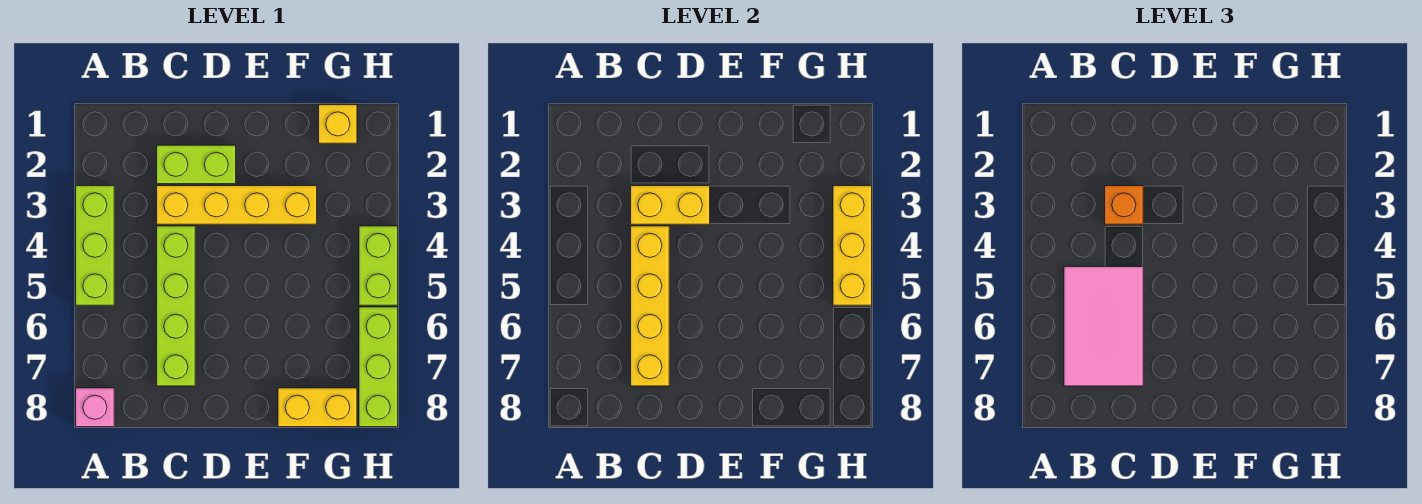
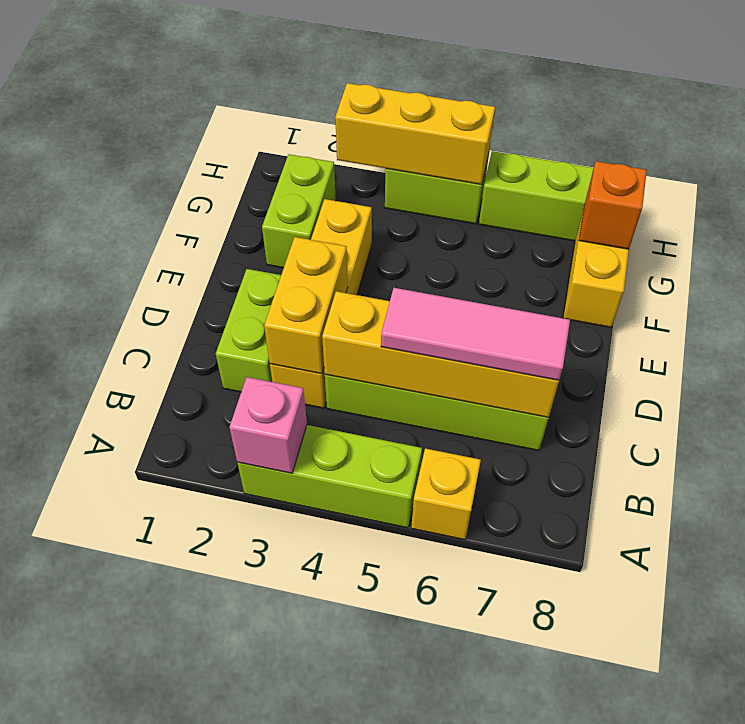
pink 1x1 brick [76,388,114,427] -> pink 1x1 brick moved to [229,377,307,473]
pink 2x3 tile [1064,267,1143,386] -> pink 1x3 tile [381,288,570,380]
orange 1x1 brick [1105,186,1143,224] -> orange 1x1 brick moved to [579,161,647,249]
none -> lime 1x2 brick [262,154,336,268]
yellow 1x1 brick [319,105,357,143] -> yellow 1x1 brick moved to [411,448,481,540]

